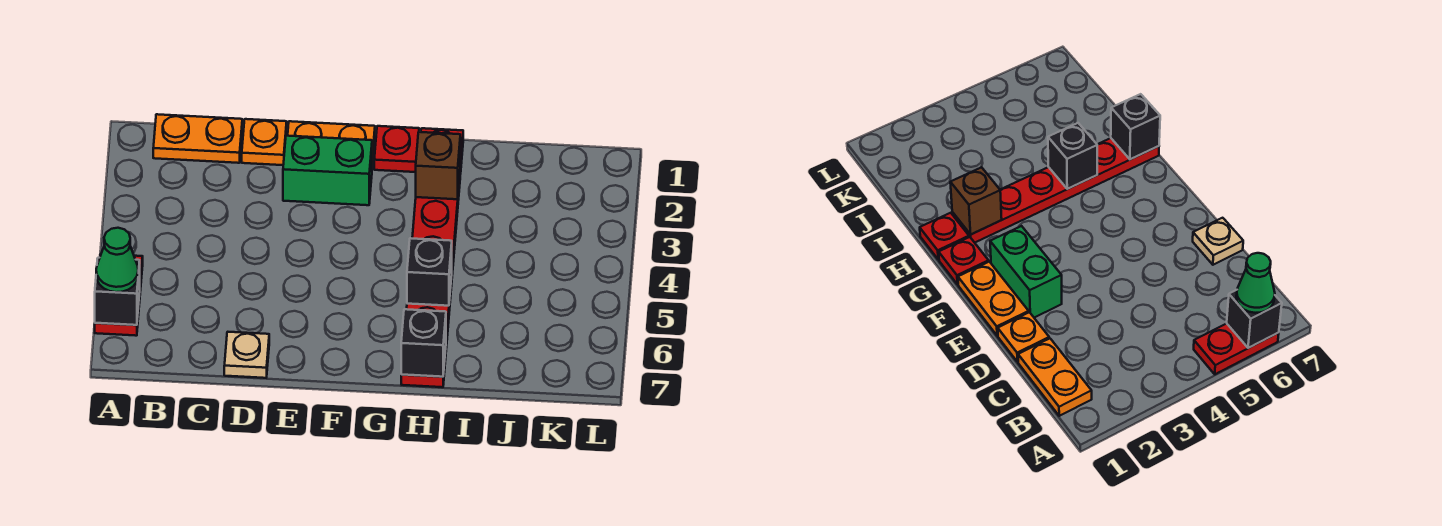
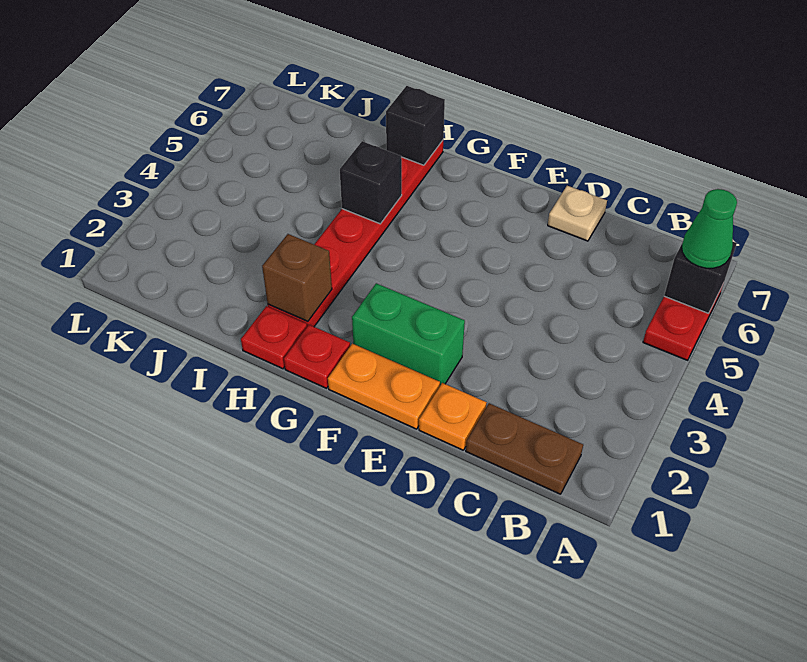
orange 1x2 plate [153,114,242,163] -> brown 1x2 plate [466,403,583,494]

